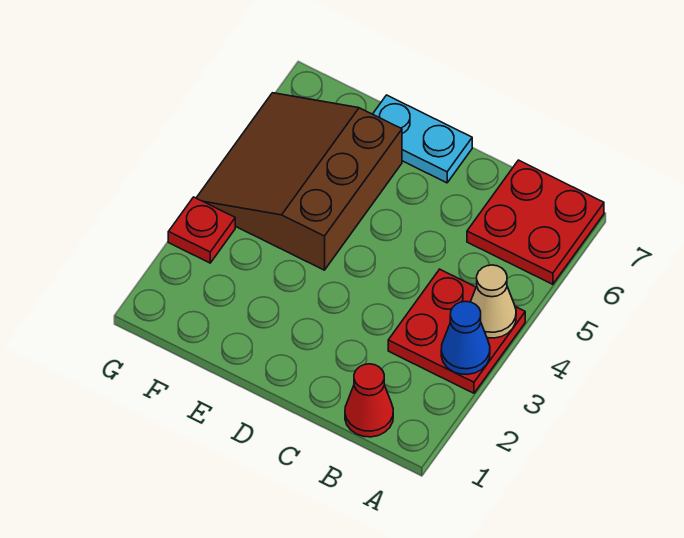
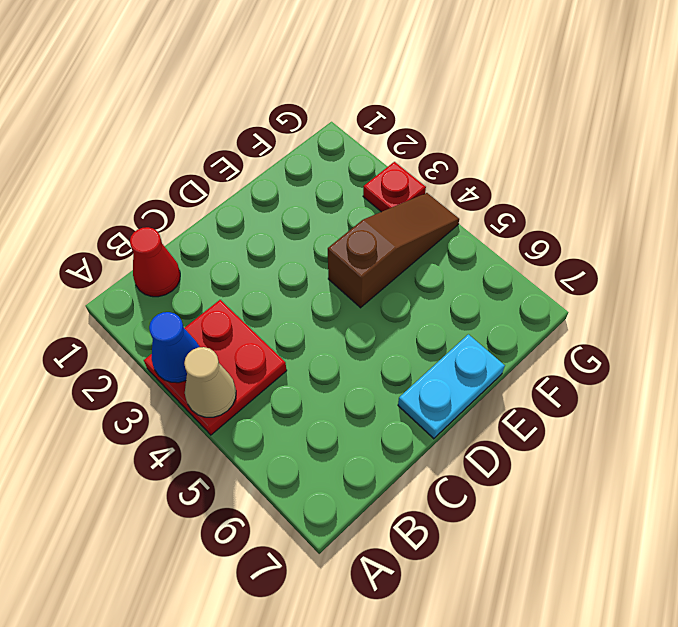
red 2x2 plate [467,160,604,284] -> none
brown 3x3 slope [197,93,402,270] -> brown 1x3 slope [328,193,459,308]

